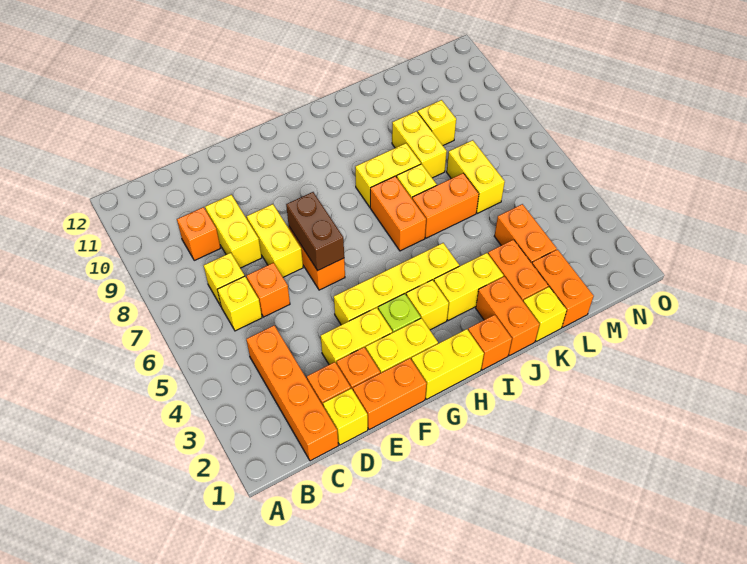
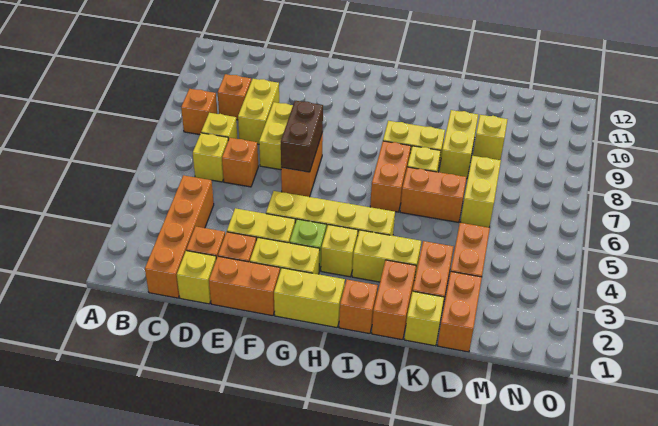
none -> orange 1x1 brick [181,89,217,135]

